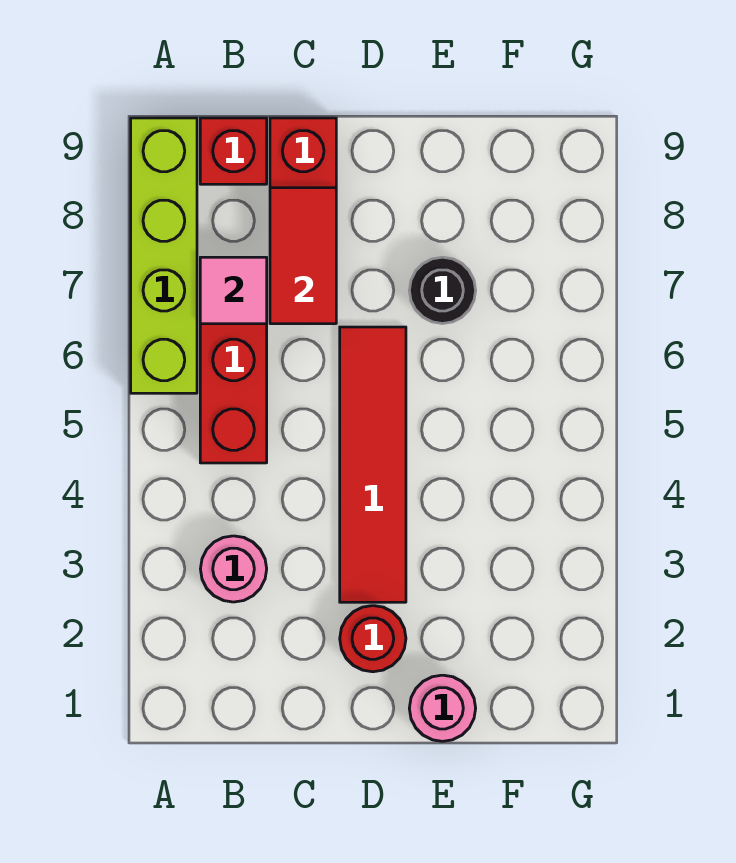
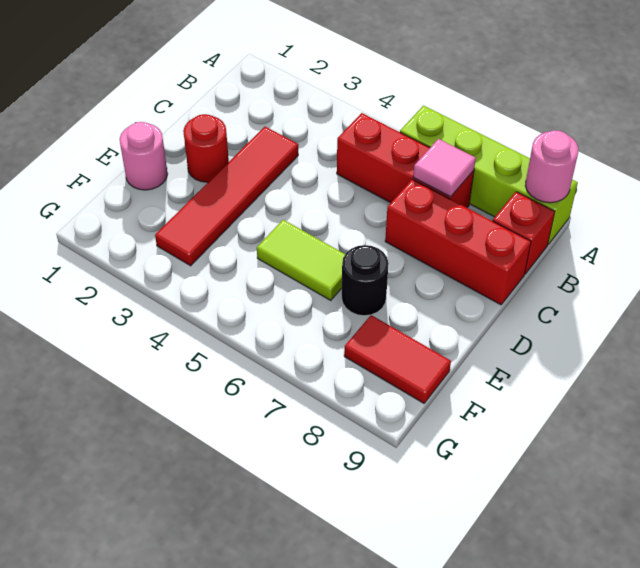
pink 1x1 round brick [201,536,267,602] -> pink 1x1 round brick moved to [525,130,578,203]
red 1x2 tile [270,188,336,324] -> red 1x2 tile moved to [344,315,451,403]
red 1x4 tile [340,327,406,602] -> red 1x4 tile turned to [155,127,298,266]
none -> lime 1x2 tile [257,220,345,300]

